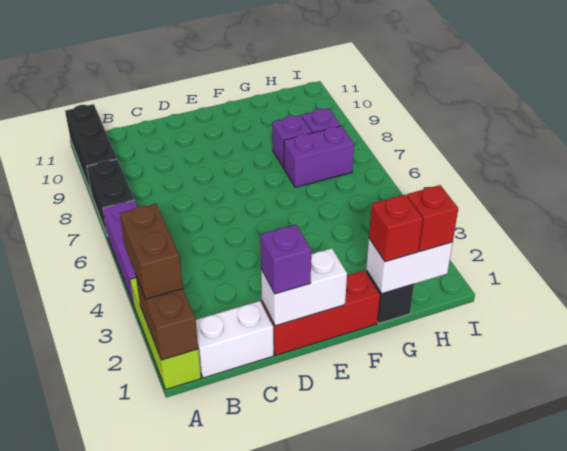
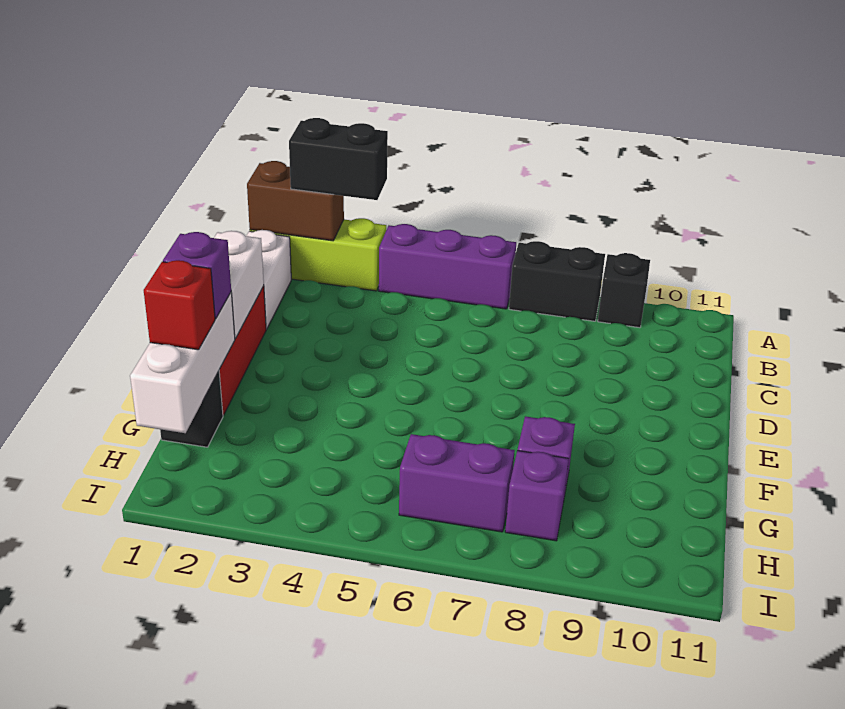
brown 1x2 brick [120,204,183,299] -> black 1x2 brick [289,118,388,200]
black 1x3 brick [65,104,117,192] -> black 1x1 brick [598,253,650,328]
purple 1x1 brick [260,225,311,294] -> purple 1x1 brick moved to [163,232,231,319]
white 1x2 brick [366,239,453,294] -> white 1x3 brick [130,293,235,433]
purple 1x2 brick [284,126,354,187] -> purple 1x2 brick turned to [399,434,515,532]
red 1x1 brick [407,185,458,251] -> none

